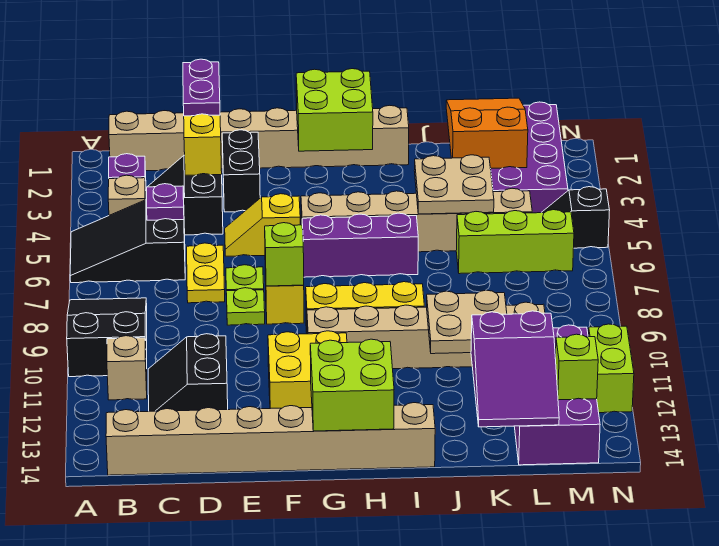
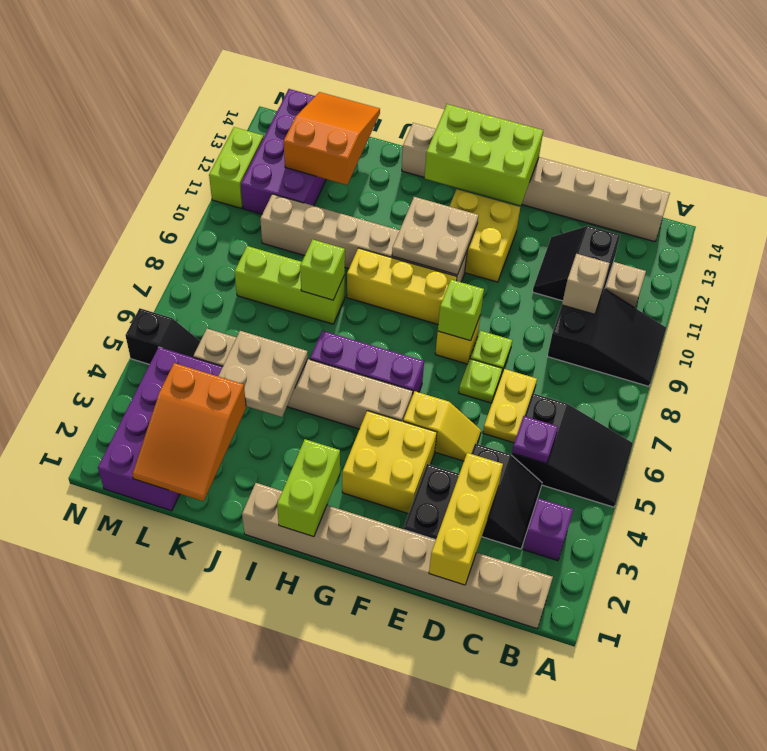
black 2x3 slope [67,298,147,377] -> black 2x3 slope turned to [548,288,666,386]
tan 1x1 brick [108,175,146,215] -> tan 1x1 brick moved to [562,254,610,314]
black 2x2 slope [148,334,228,411] -> black 2x2 slope turned to [533,226,620,301]
purple 1x2 plate [183,59,220,116] -> none
none -> yellow 2x2 brick [342,411,437,514]
lime 2x2 brick [296,69,373,151] -> lime 1x2 brick [277,439,340,537]
lime 2x2 brick [310,339,394,431] -> lime 2x3 brick [425,104,543,205]
tan 2x2 plate [427,290,507,354] -> tan 2x2 plate moved to [392,197,479,275]
lime 1x3 brick [456,210,574,274] -> lime 1x3 brick moved to [235,246,345,324]
purple 2x3 slope [471,311,559,427] -> orange 2x3 slope [284,92,380,185]
lime 1x1 brick [555,334,598,400] -> lime 1x1 brick moved to [300,239,345,300]

